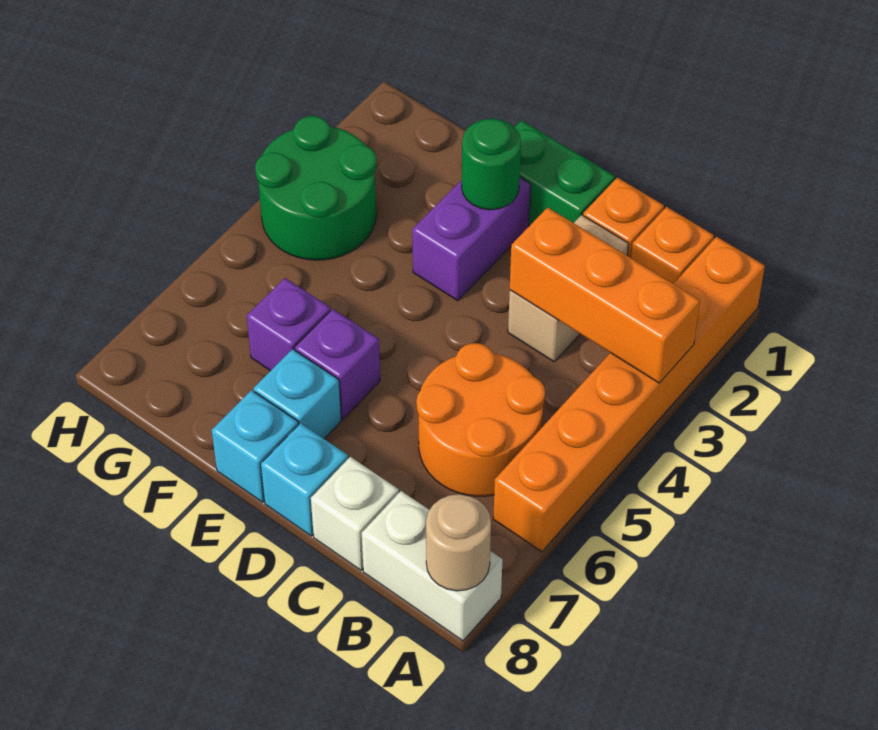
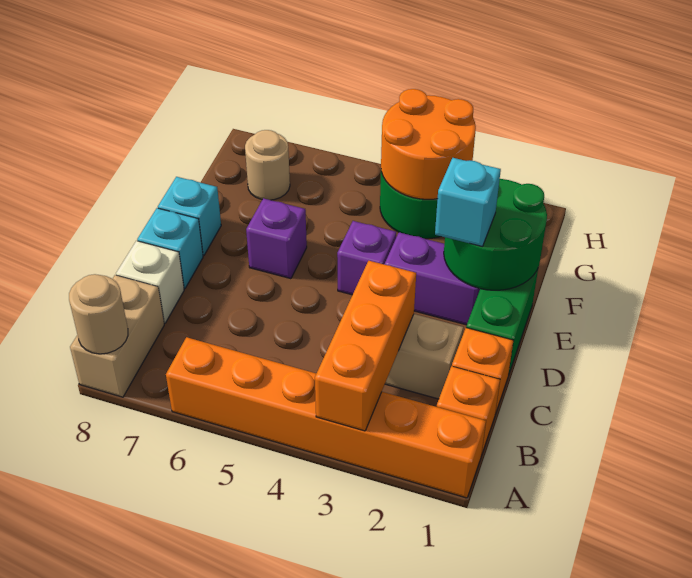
white 1x2 brick [362,491,503,641] -> tan 1x2 brick [70,275,164,397]
orange 2x2 round brick [416,343,545,497] -> orange 2x2 round brick moved to [381,89,476,199]
green 1x1 round brick [462,119,521,210] -> green 2x2 round brick [444,179,547,290]
cyan 1x1 brick [254,349,341,439] -> cyan 1x1 brick moved to [435,158,501,246]
purple 1x1 brick [247,278,331,371] -> purple 1x1 brick moved to [337,221,396,295]
none -> tan 1x1 round brick [245,130,290,200]

